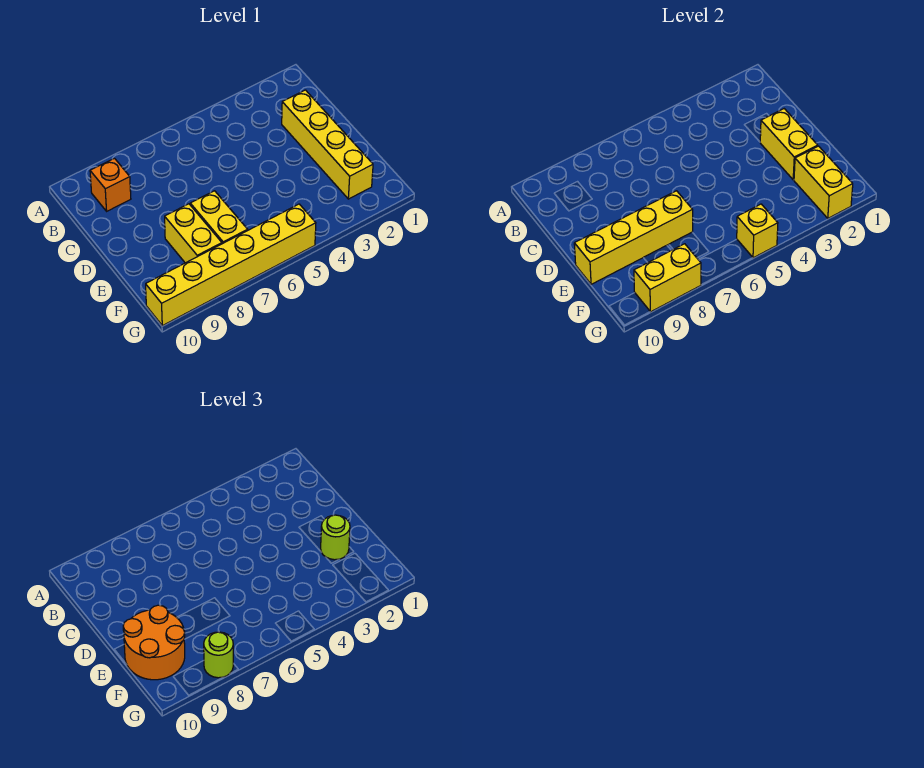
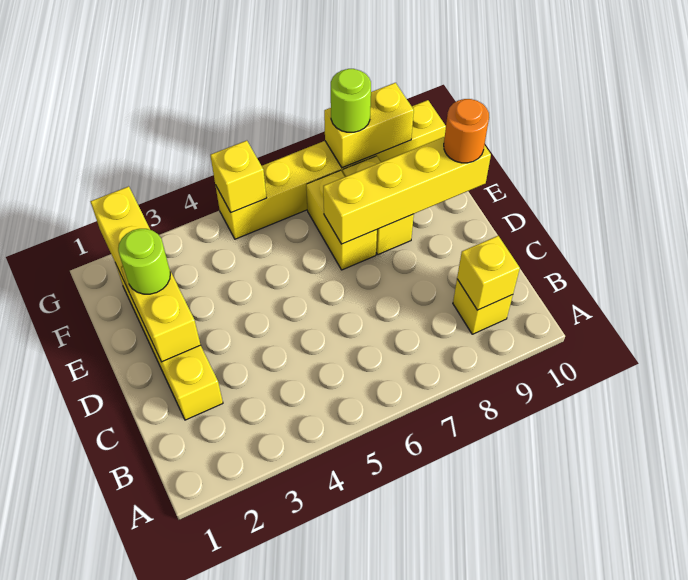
orange 1x1 brick [90,158,131,211] -> yellow 1x1 brick [453,279,513,334]
none -> yellow 1x1 brick [457,236,520,310]
orange 2x2 round brick [123,605,185,680] -> orange 1x1 round brick [444,99,489,163]

